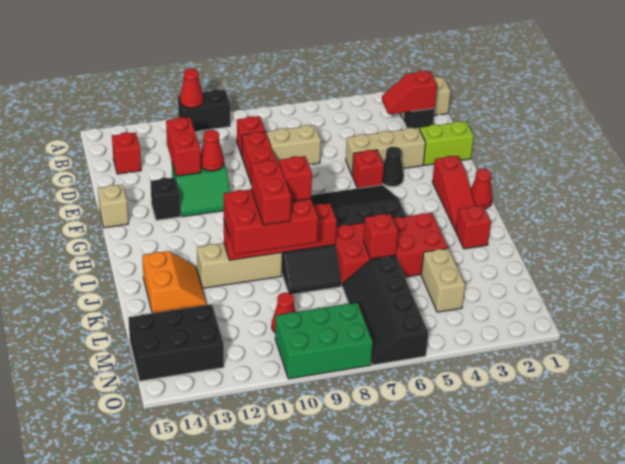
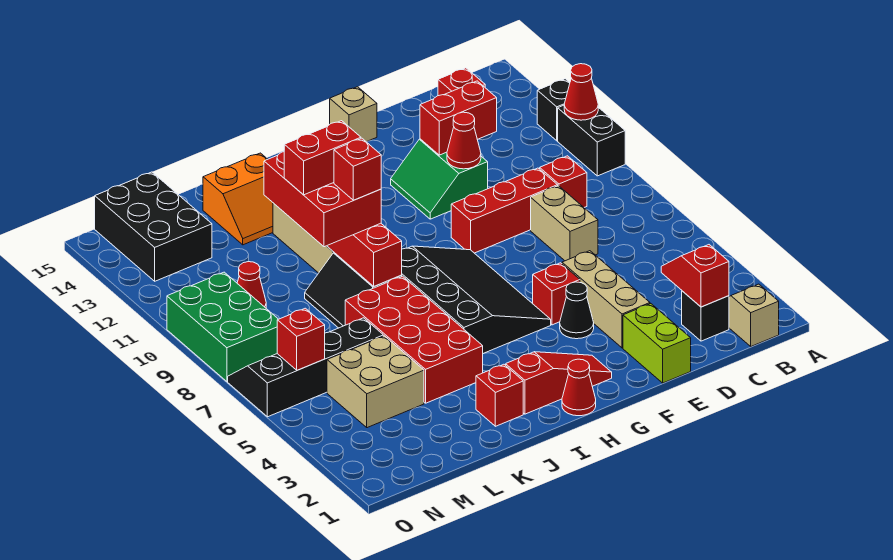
black 1x1 brick [150,177,181,220] -> black 1x1 brick moved to [537,79,570,141]
red 1x3 slope [432,156,475,231] -> red 1x3 slope turned to [506,352,612,414]
red 1x1 brick [364,214,398,259] -> red 1x1 brick moved to [277,308,325,370]
tan 1x2 brick [421,248,465,312] -> tan 2x2 brick [327,336,424,428]

